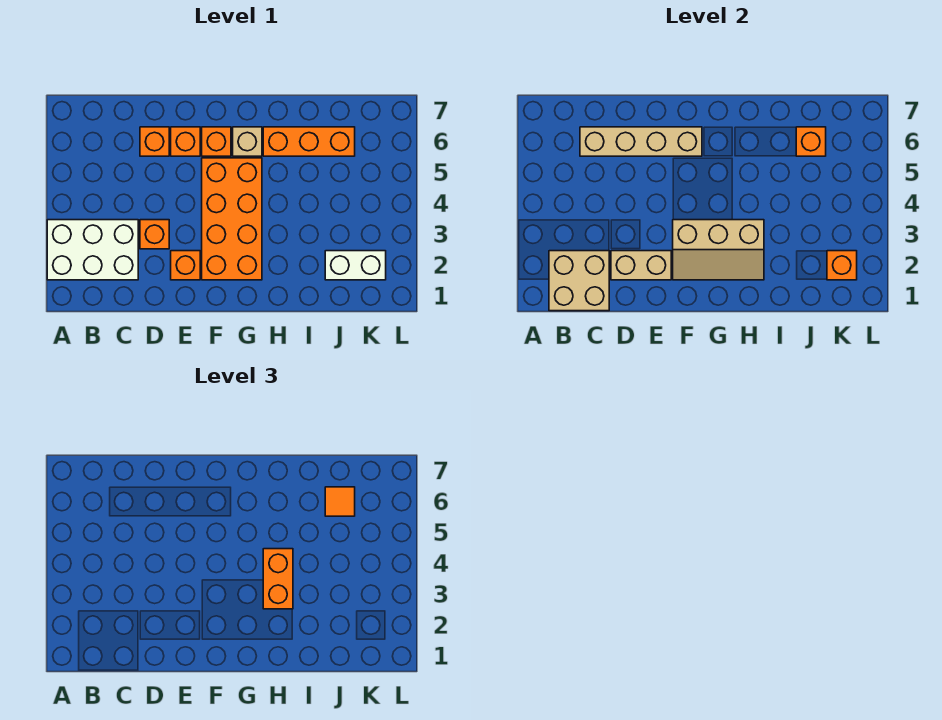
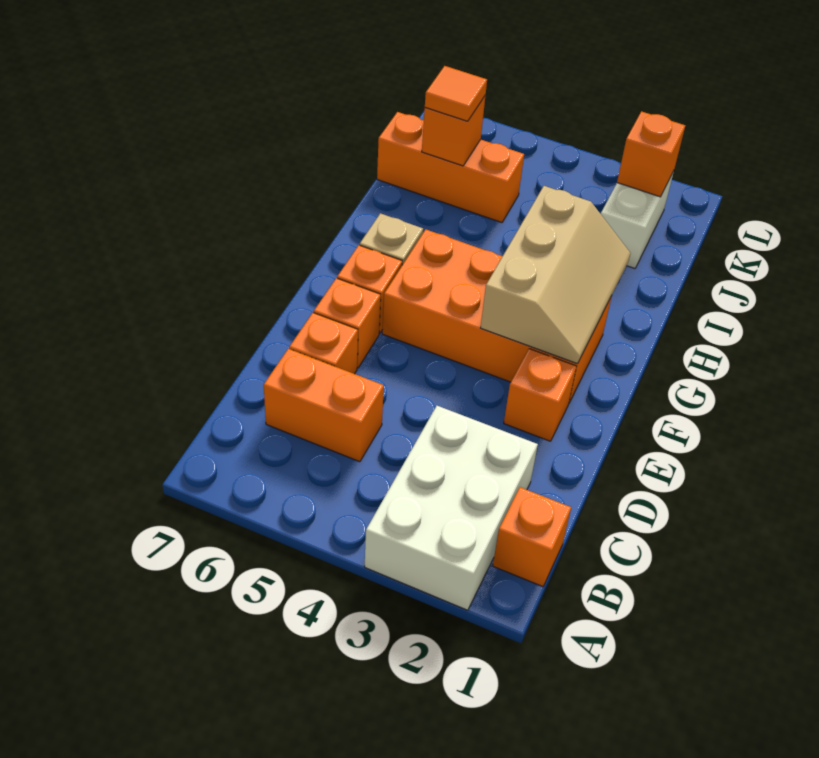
tan 2x2 brick [549,251,609,311] -> none
tan 1x4 brick [580,127,702,156] -> none
tan 1x2 brick [611,251,671,280] -> none
orange 1x1 brick [140,220,169,249] -> orange 1x1 brick moved to [493,487,571,587]
orange 1x2 brick [263,549,293,609] -> orange 1x2 brick moved to [264,349,384,462]
orange 1x3 brick [263,127,355,156] -> orange 1x3 brick turned to [377,112,524,223]

